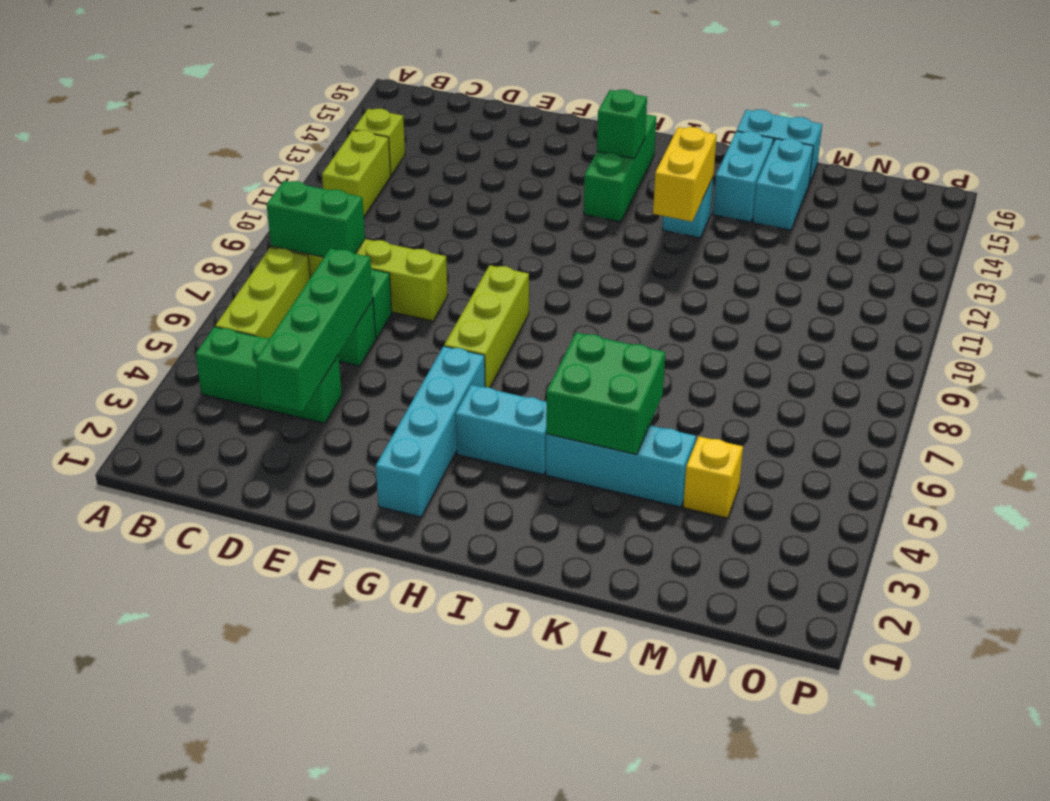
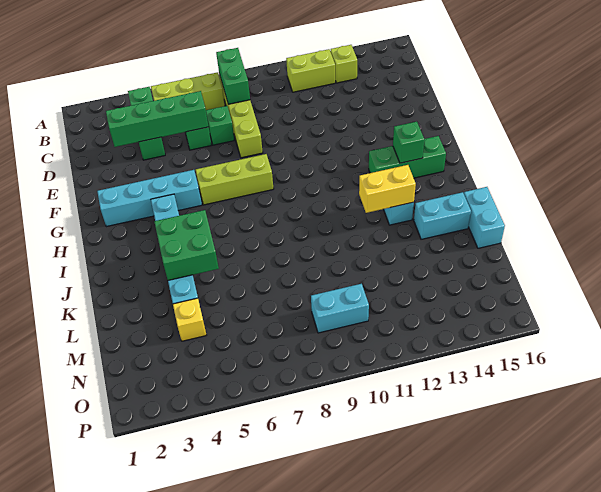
cyan 1x2 brick [753,139,813,230] -> cyan 1x2 brick moved to [311,284,369,333]

